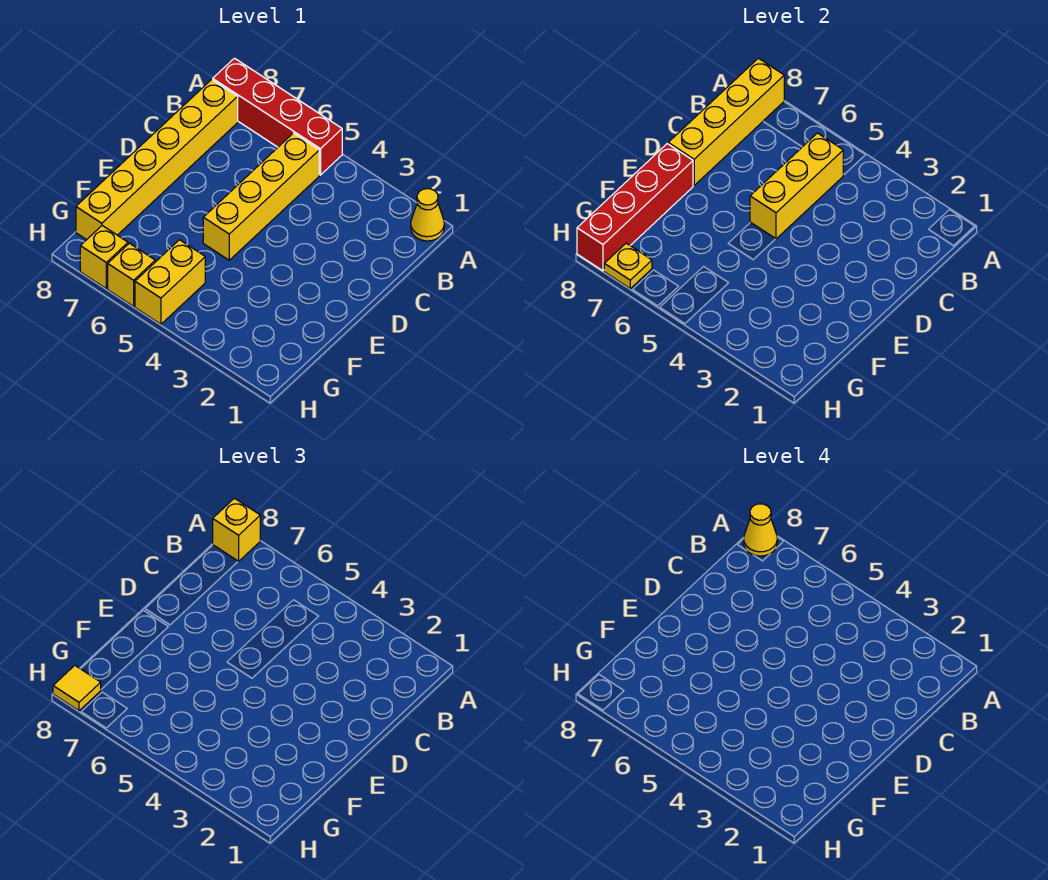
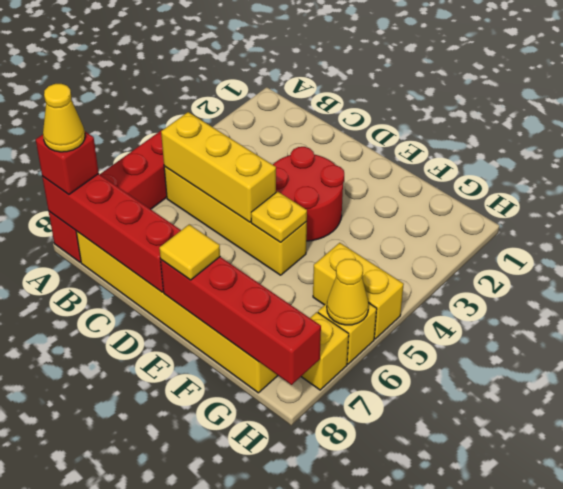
yellow 1x1 cone [411,189,444,241] -> yellow 1x1 cone moved to [327,259,369,325]
yellow 1x4 brick [668,58,784,185] -> red 1x4 brick [42,174,181,292]
yellow 1x1 brick [213,498,260,561] -> red 1x1 brick [36,132,99,194]
none -> red 2x2 round brick [273,147,344,241]
yellow 1x1 plate [604,243,652,288] -> yellow 1x1 plate moved to [251,191,307,242]
yellow 1x1 tile [53,665,101,711] -> yellow 1x1 tile moved to [159,224,220,280]

